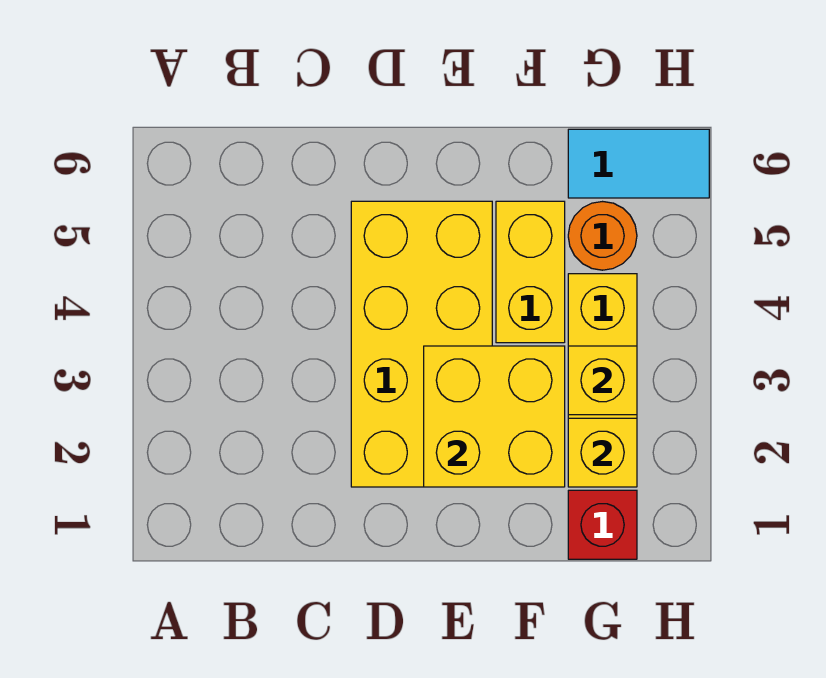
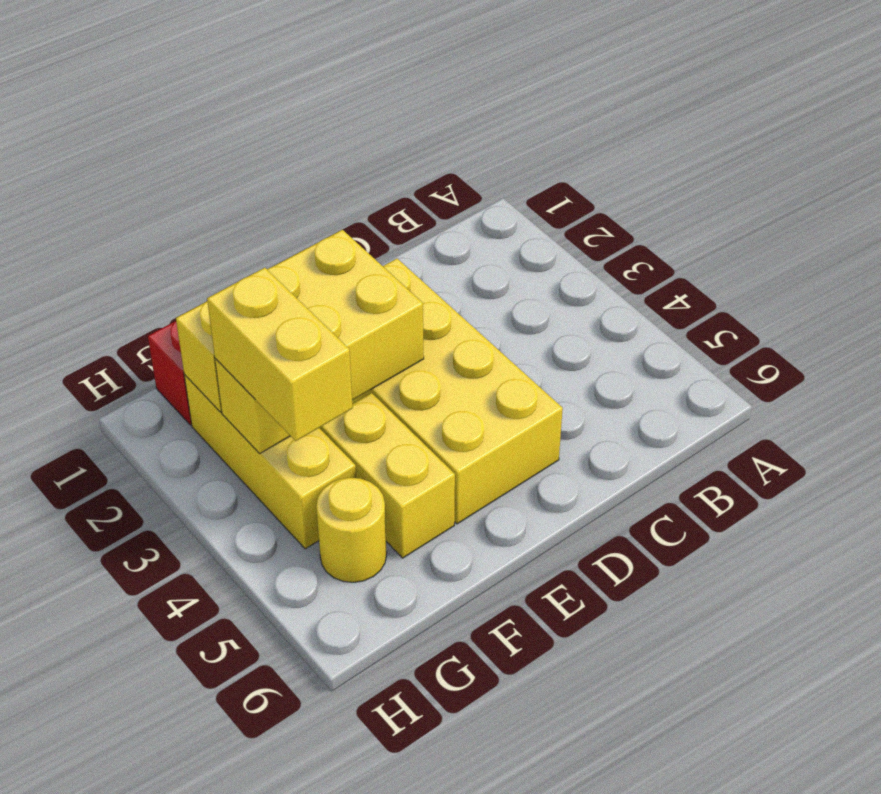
none -> yellow 1x2 brick [207,268,353,441]
orange 1x1 round brick [568,202,637,270] -> yellow 1x1 round brick [316,478,387,582]
cyan 1x2 tile [568,129,709,198] -> none

